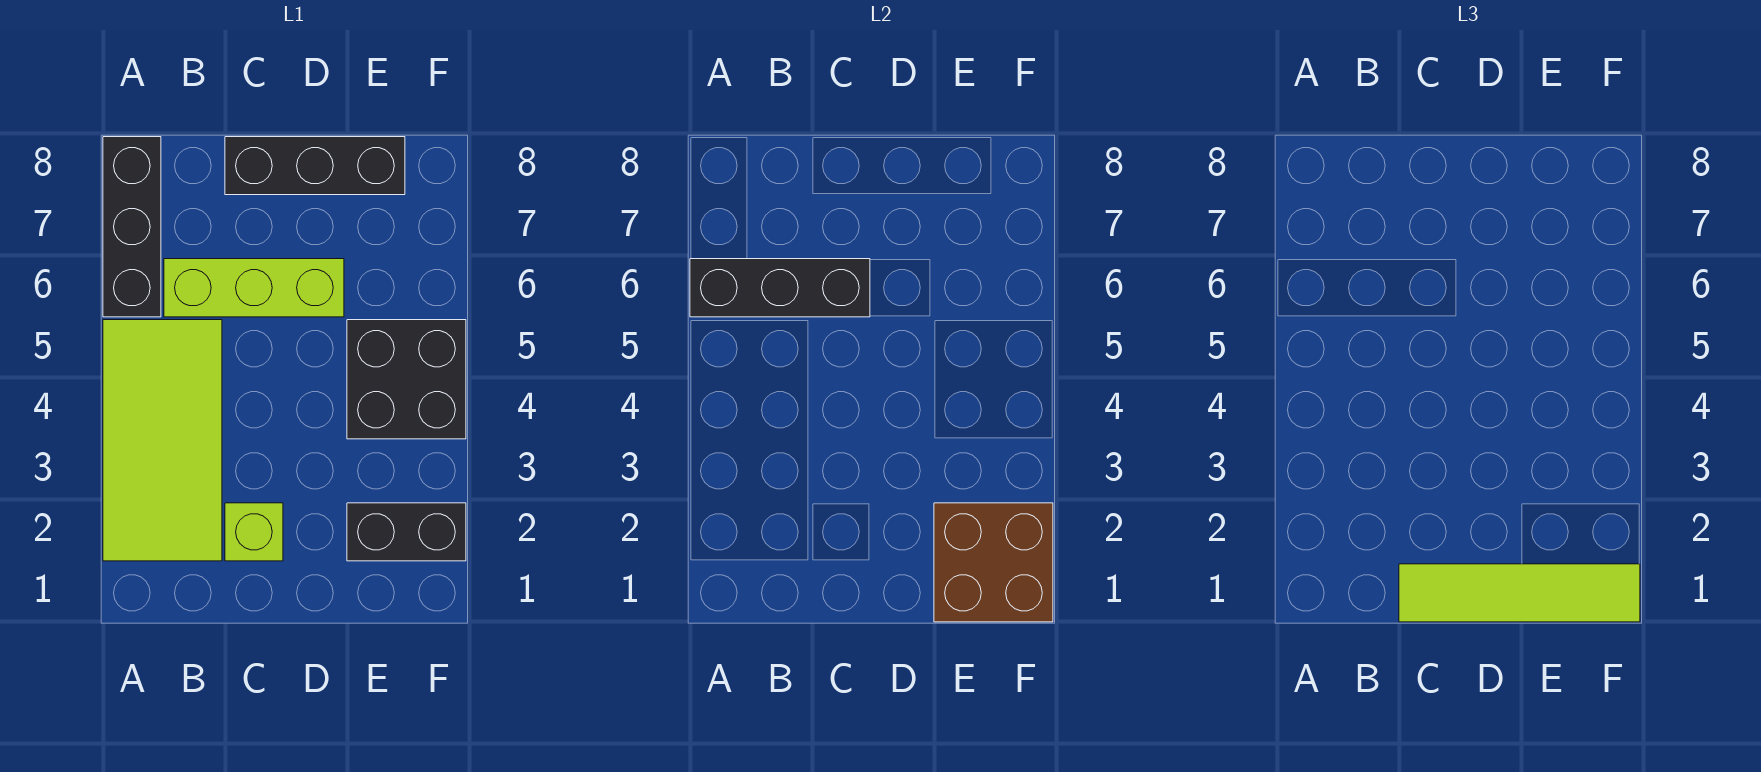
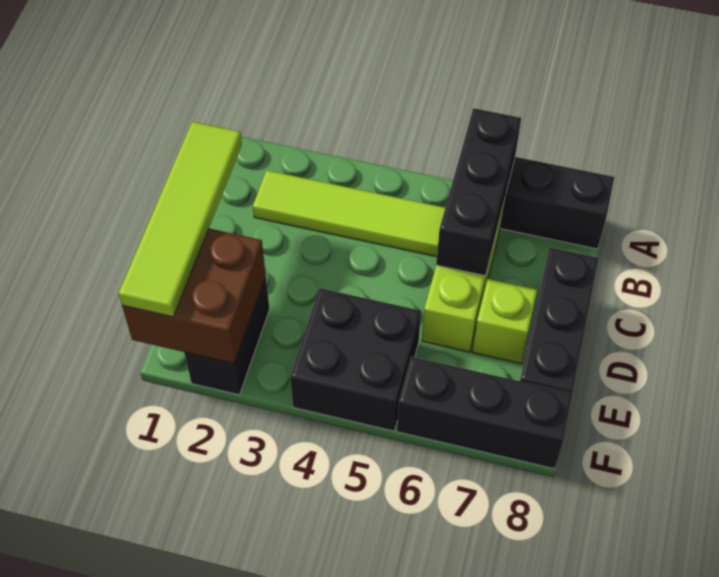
lime 2x4 tile [103,320,222,561] -> lime 1x4 tile [253,170,445,257]
lime 1x1 brick [225,503,283,561] -> lime 1x1 brick moved to [473,279,537,363]
none -> black 1x3 brick [397,357,573,469]

